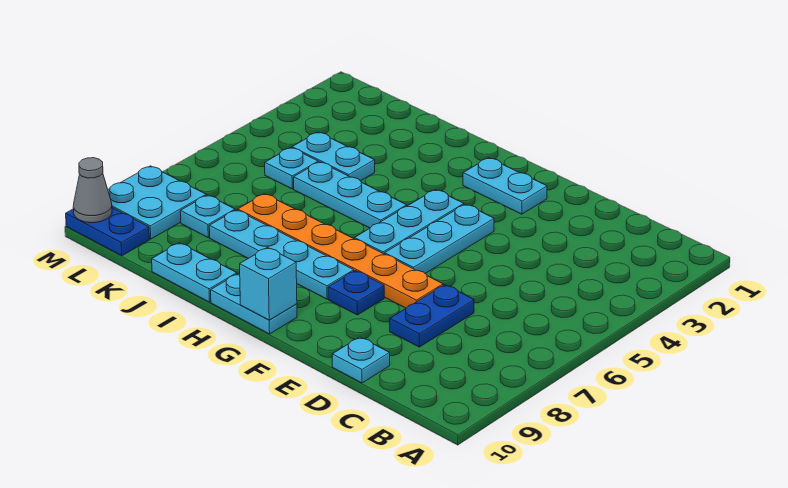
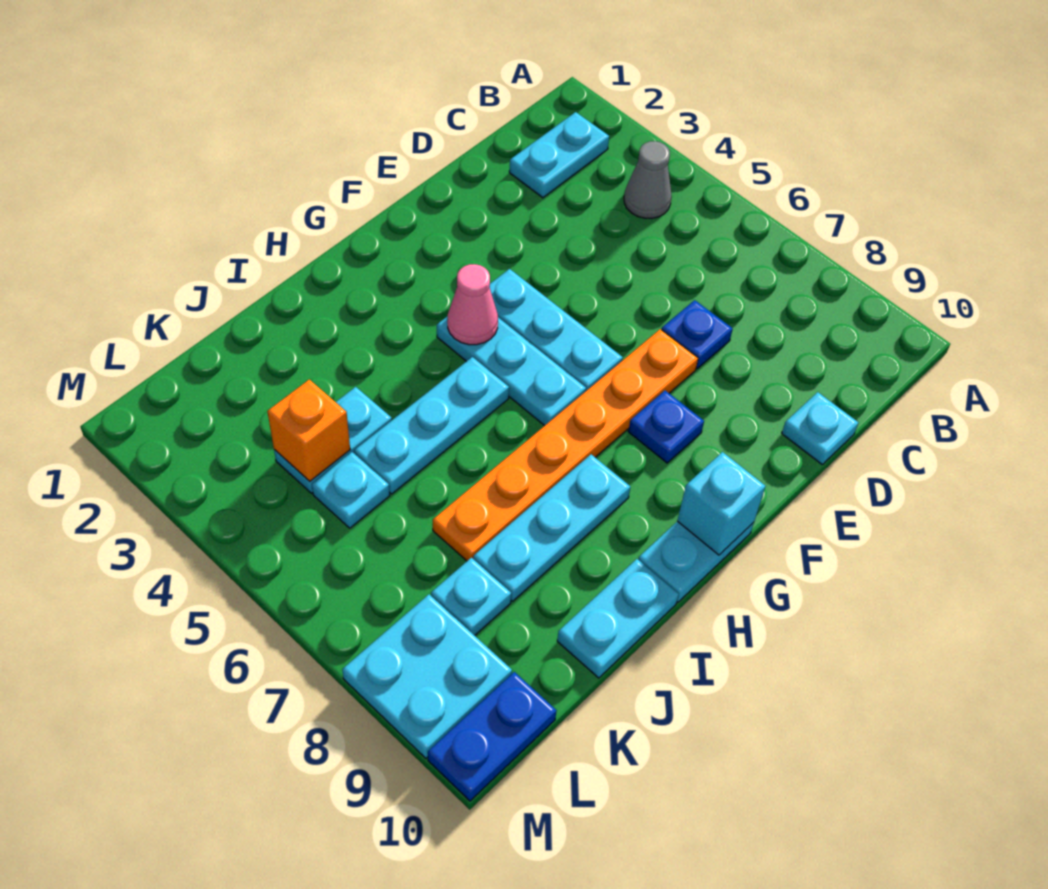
blue 1x2 plate [390,285,474,347] -> blue 1x1 plate [662,300,733,368]
cyan 1x2 plate [463,158,547,214] -> cyan 1x2 plate moved to [509,112,609,198]
none -> pink 1x1 cone [447,264,498,345]
cyan 1x4 plate [209,210,354,299] -> cyan 1x3 plate [473,454,631,601]
none -> orange 1x1 brick [267,379,350,481]
grey 1x1 cone [73,158,112,223] -> grey 1x1 cone moved to [624,141,672,218]

